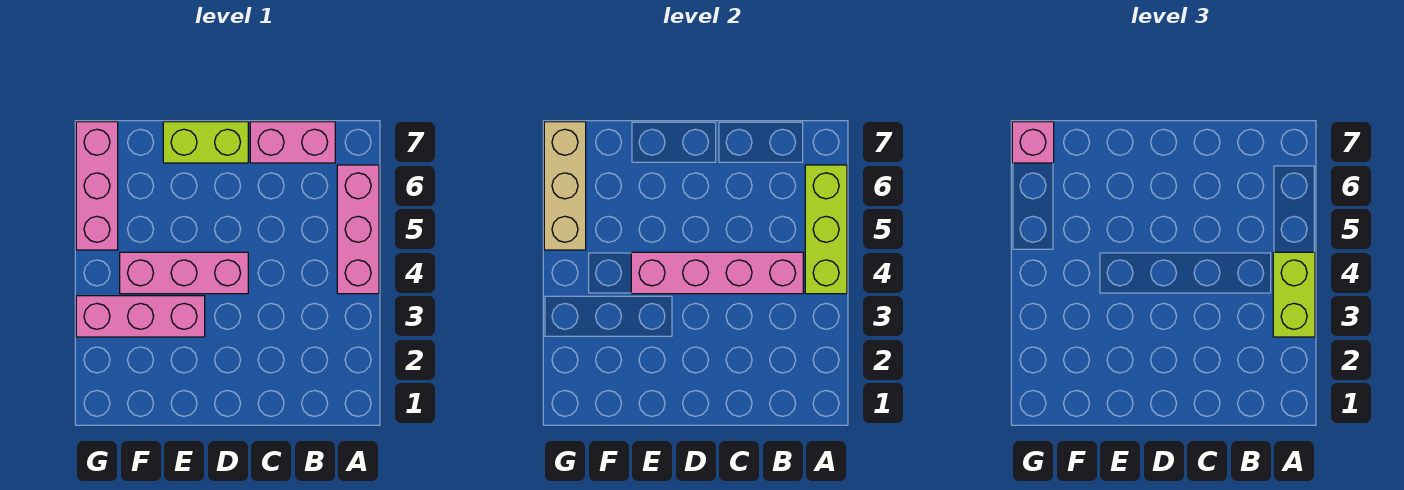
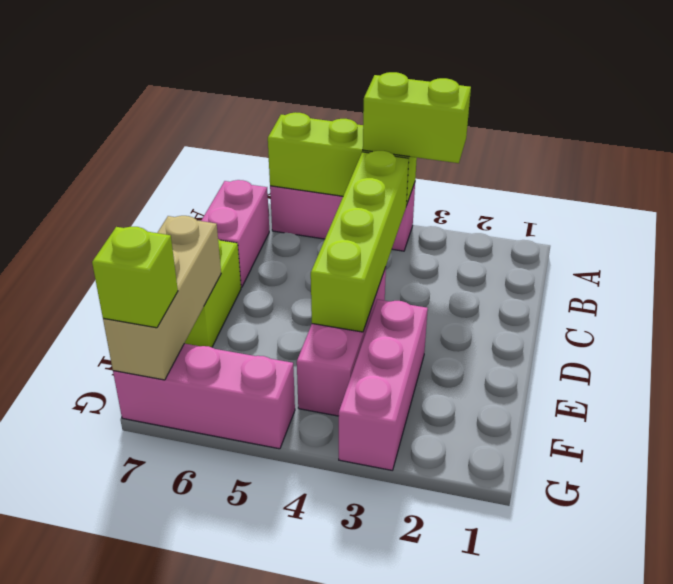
pink 1x4 brick [631,252,803,294] -> lime 1x4 brick [311,151,409,332]
tan 1x3 brick [544,122,586,250] -> tan 1x3 brick turned to [103,216,221,380]
pink 1x1 brick [1012,122,1054,163] -> lime 1x1 brick [92,227,178,328]

